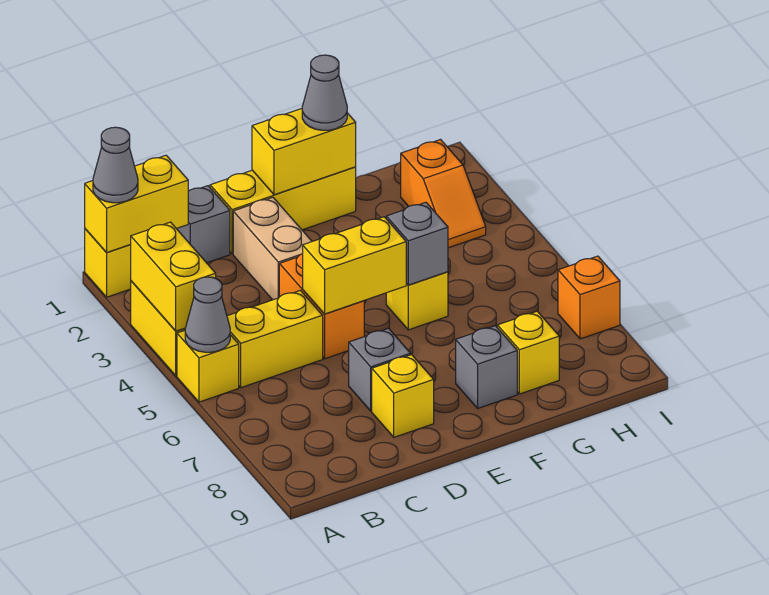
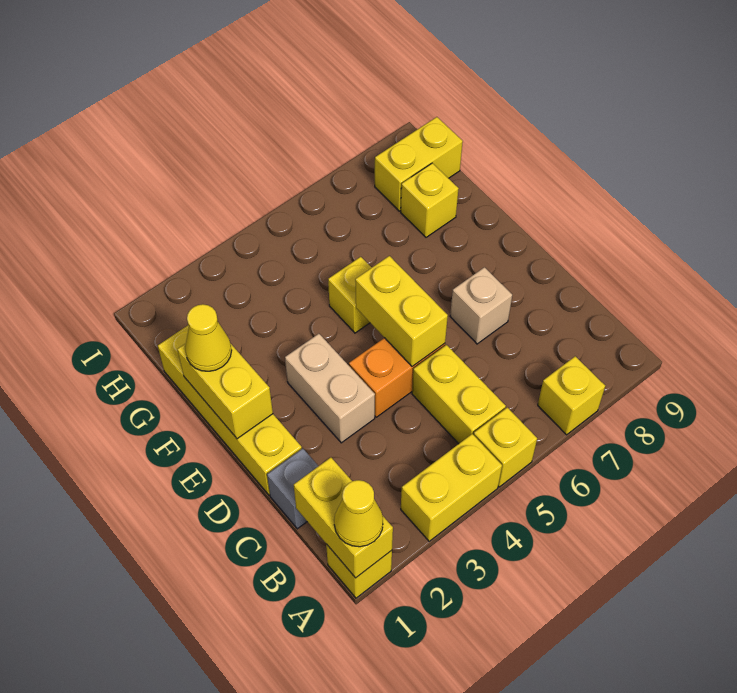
grey 1x1 cone [93,127,138,203] -> yellow 1x1 cone [334,480,383,547]
yellow 1x2 brick [131,222,216,331] -> yellow 1x2 brick moved to [375,117,463,211]
grey 1x1 cone [185,277,230,352] -> none
yellow 1x3 brick [210,167,356,254] -> yellow 1x4 brick [158,326,302,495]
tan 1x2 brick [233,197,312,300] -> tan 1x2 brick turned to [285,334,375,443]
grey 1x1 brick [349,328,411,411] -> tan 1x1 brick [450,267,512,344]
yellow 1x1 brick [372,355,434,437] -> yellow 1x1 brick moved to [538,356,605,435]
grey 1x1 cone [302,55,347,130] -> yellow 1x1 cone [185,304,232,371]
grey 1x1 brick [386,202,448,285] -> none
grey 1x1 brick [456,326,517,408] -> none
orange 1x2 slope [401,140,486,248] -> none
orange 1x1 brick [558,256,620,339] -> none

